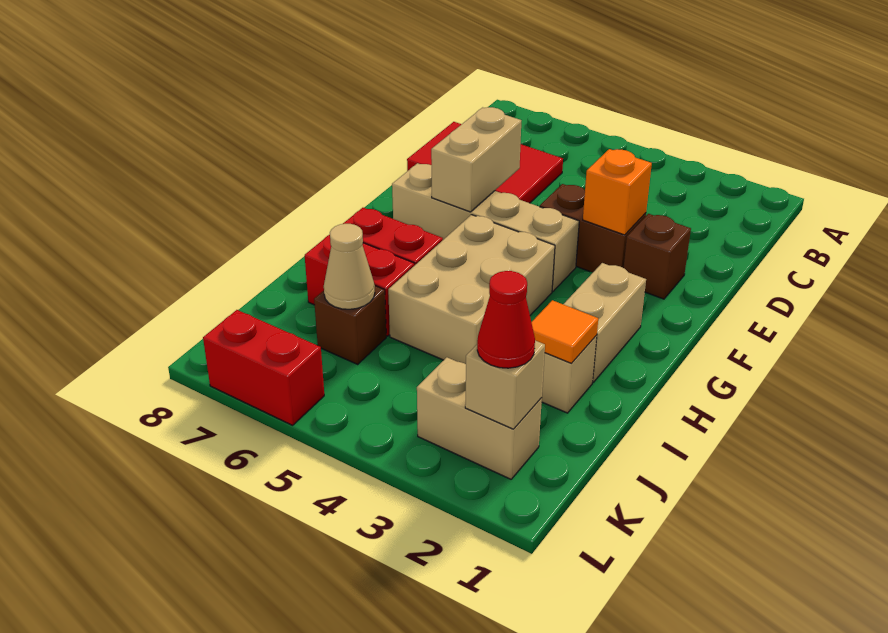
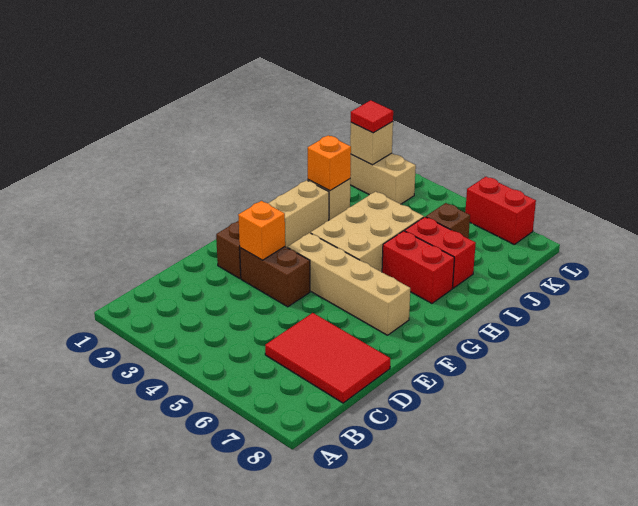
tan 1x2 brick [431,107,521,212] -> none
orange 1x1 tile [531,300,598,363] -> orange 1x1 brick [308,135,351,191]
tan 1x1 cone [324,224,375,309] -> none
red 1x1 cone [477,271,535,368] -> red 1x1 tile [351,100,393,133]

